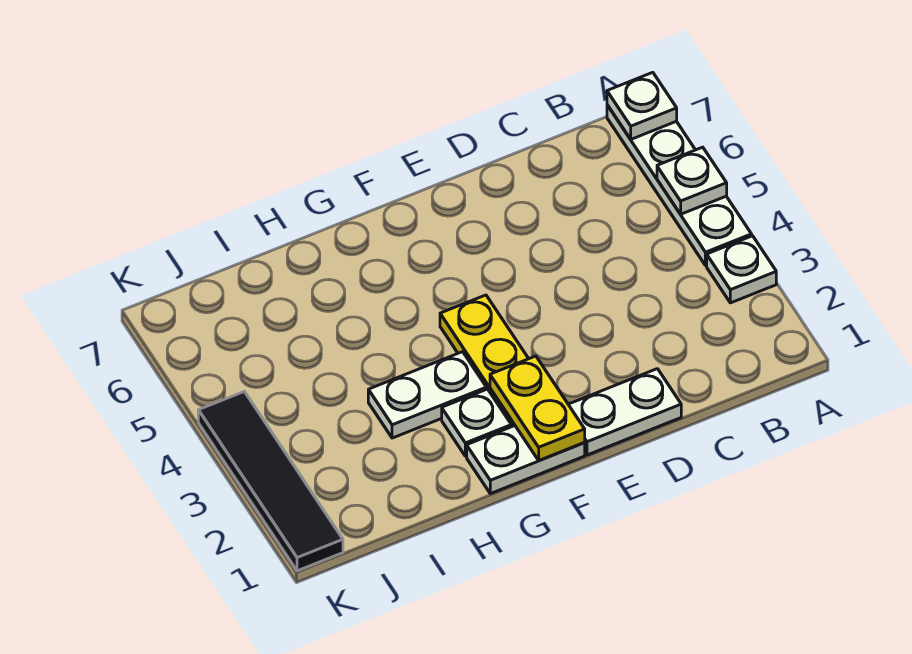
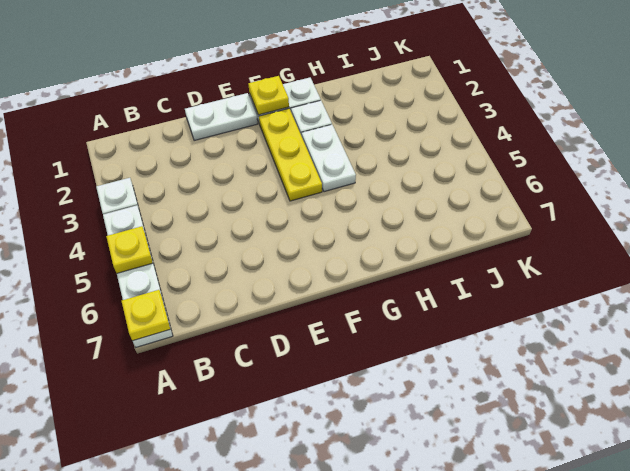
white 1x1 plate [657,147,727,214] -> yellow 1x1 plate [106,226,153,273]
white 1x1 plate [607,72,677,139] -> yellow 1x1 plate [122,290,170,341]
yellow 1x2 plate [490,356,585,461] -> yellow 1x1 plate [248,76,289,115]
white 1x2 plate [368,352,486,438] -> white 1x2 plate turned to [302,125,356,192]
black 1x4 tile [198,392,343,571] -> none

